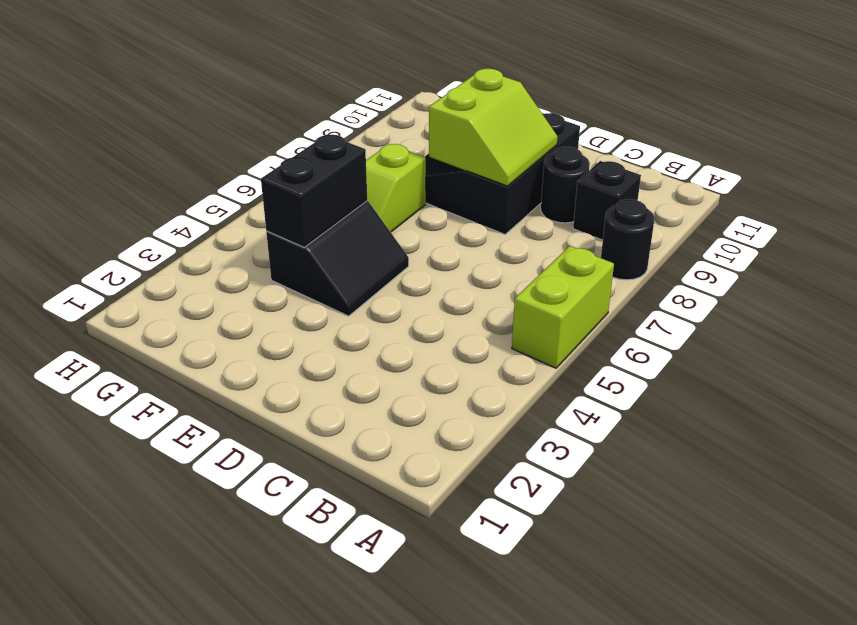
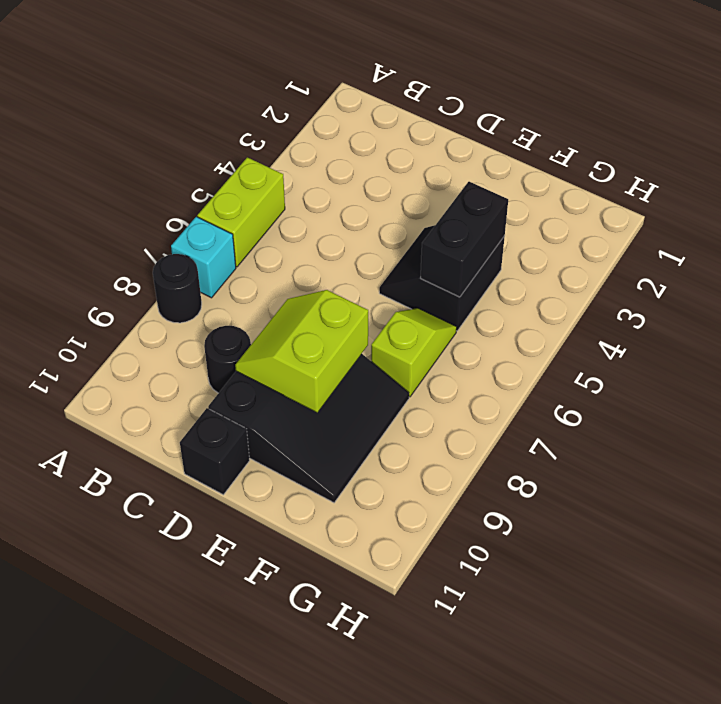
none -> cyan 1x1 brick [171,217,236,298]
black 1x1 brick [573,161,641,240] -> black 1x1 brick moved to [180,408,250,495]

